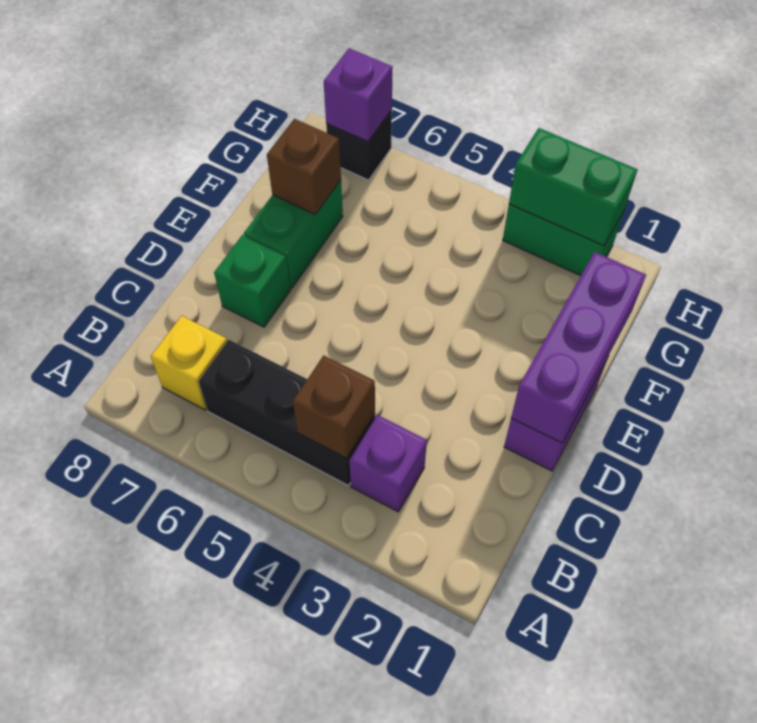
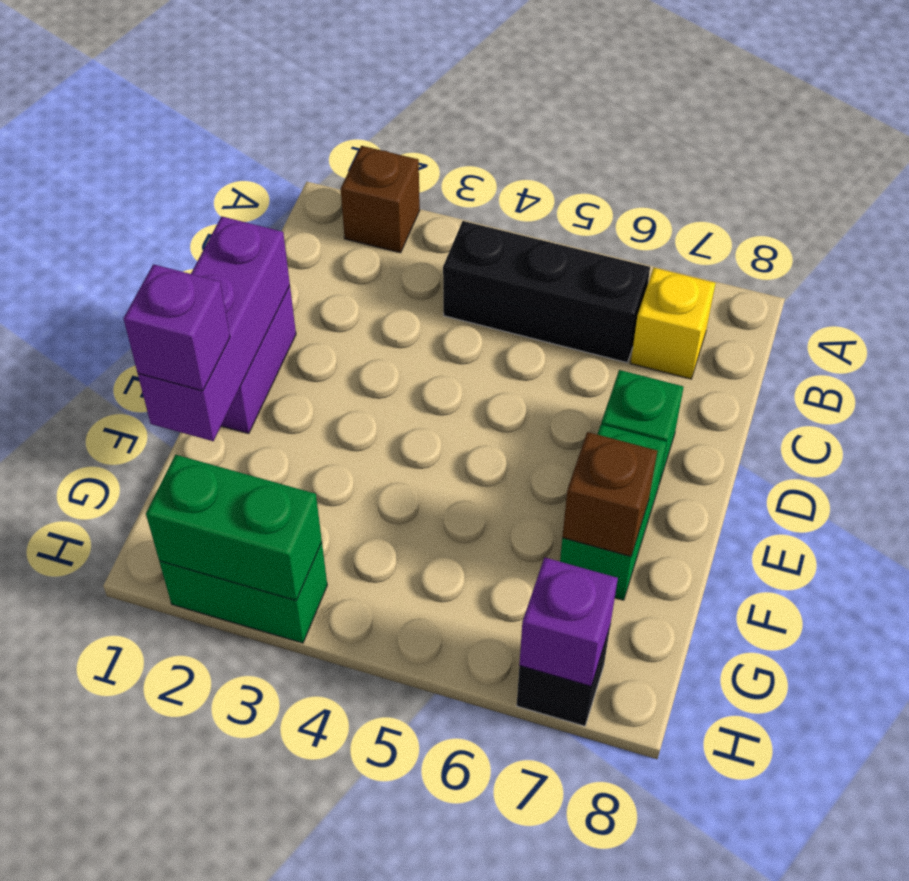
purple 1x1 brick [349,415,427,512] -> purple 1x1 brick moved to [123,264,230,391]
brown 1x1 brick [293,355,375,458] -> brown 1x1 brick moved to [341,146,420,253]

